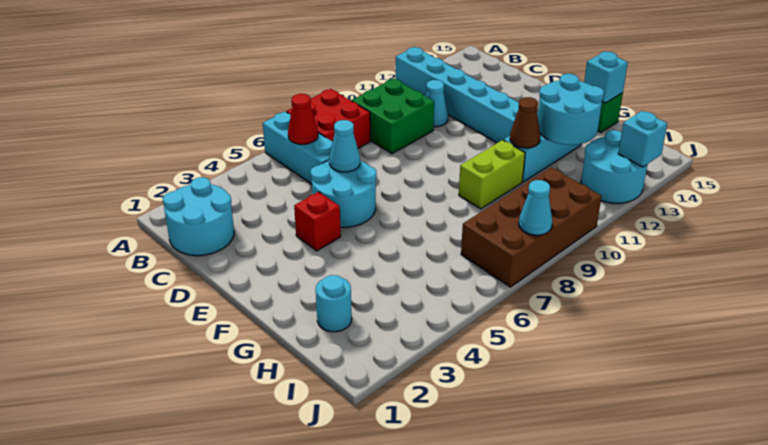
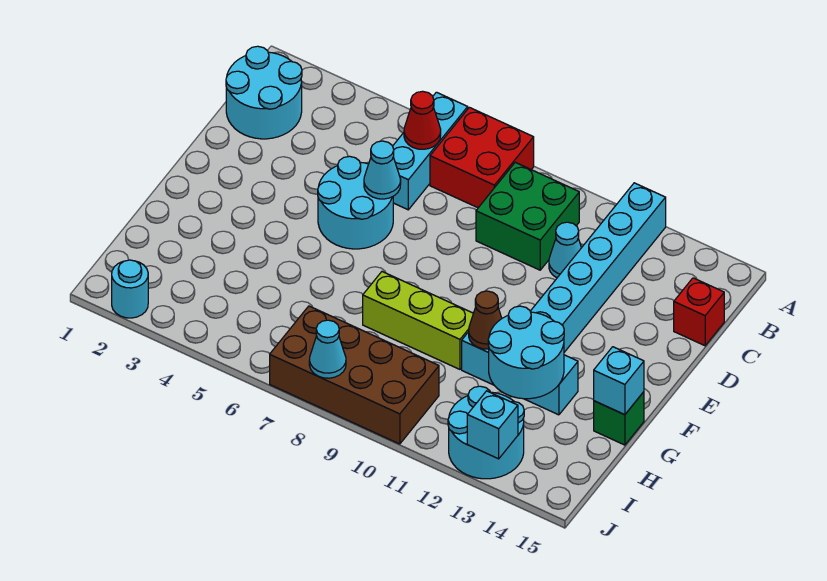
red 1x1 brick [294,192,341,251] -> red 1x1 brick moved to [674,278,724,346]
lime 1x2 brick [459,140,525,209] -> lime 1x3 brick [363,272,473,369]
cyan 1x1 round brick [316,275,352,332] -> cyan 1x1 round brick moved to [112,260,148,318]

